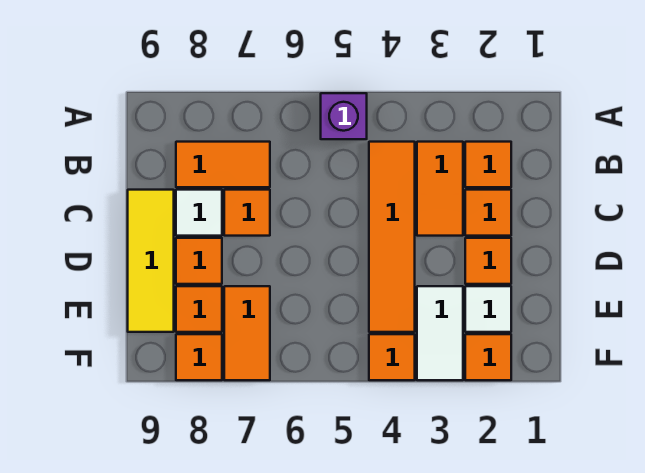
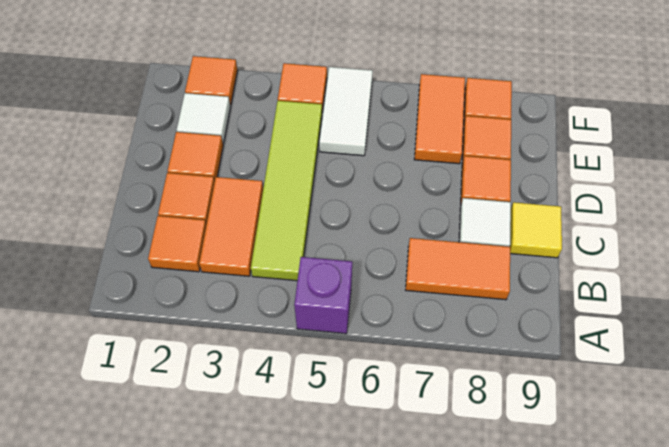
orange 1x4 tile [369,142,415,332] -> lime 1x4 tile [251,101,322,281]
orange 1x1 tile [224,190,270,236] -> none
yellow 1x3 tile [128,190,174,332] -> yellow 1x1 tile [510,202,562,258]
white 1x2 tile [417,286,463,380] -> white 1x2 tile moved to [319,67,373,156]

